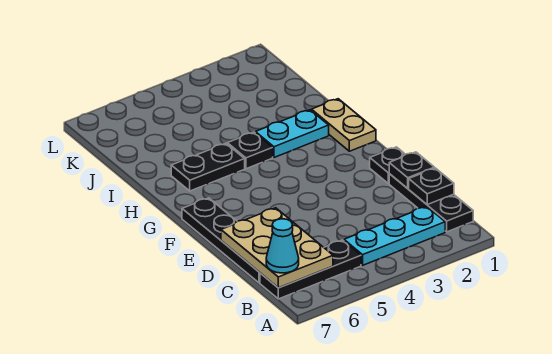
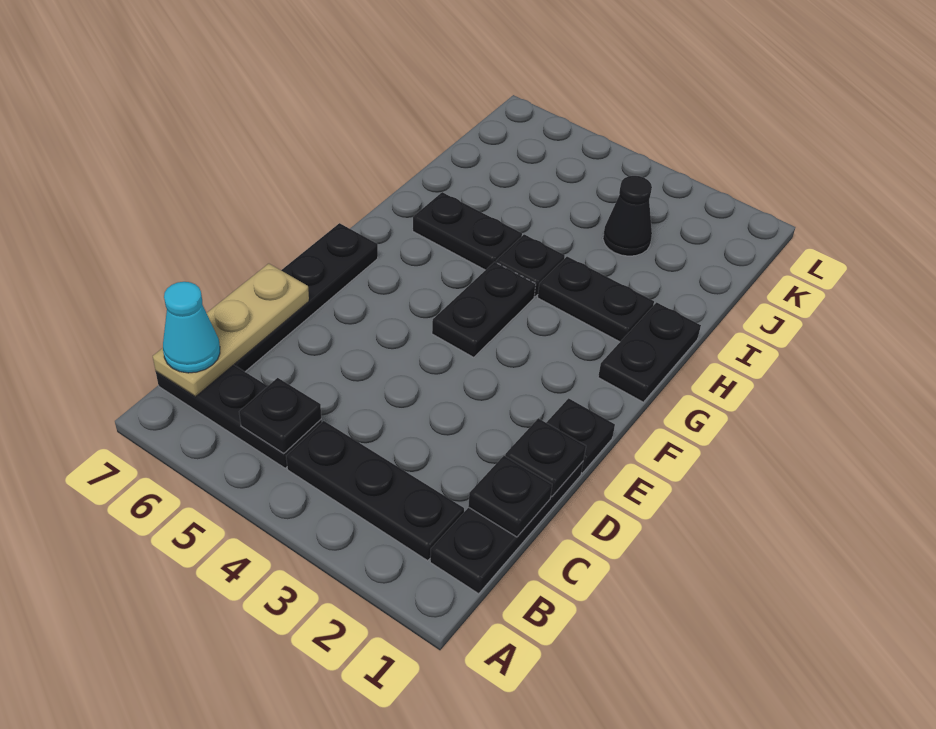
cyan 1x3 plate [344,207,445,265] -> black 1x3 plate [286,421,464,561]
none -> black 1x1 plate [239,378,321,453]
tan 2x3 plate [221,208,333,288] -> tan 1x3 plate [153,264,309,397]
none -> black 1x2 plate [432,262,536,357]
tan 1x2 plate [312,99,376,151] -> black 1x2 plate [598,302,701,402]
cyan 1x2 plate [255,110,329,157] -> black 1x2 plate [538,257,654,342]
none -> black 1x1 cone [603,176,652,256]

